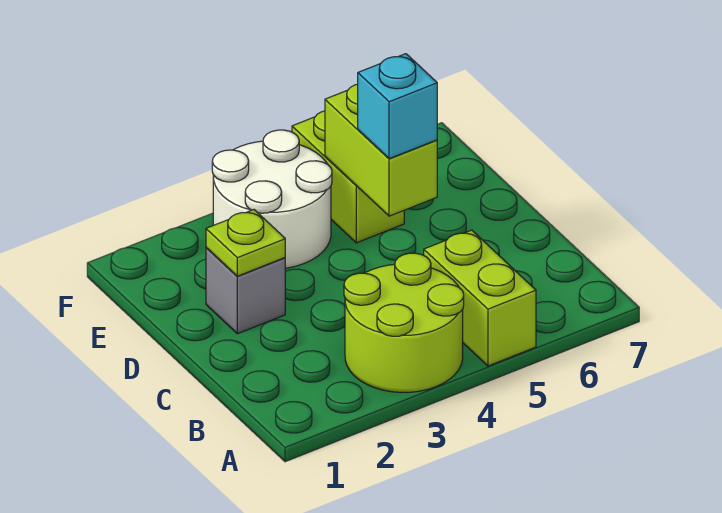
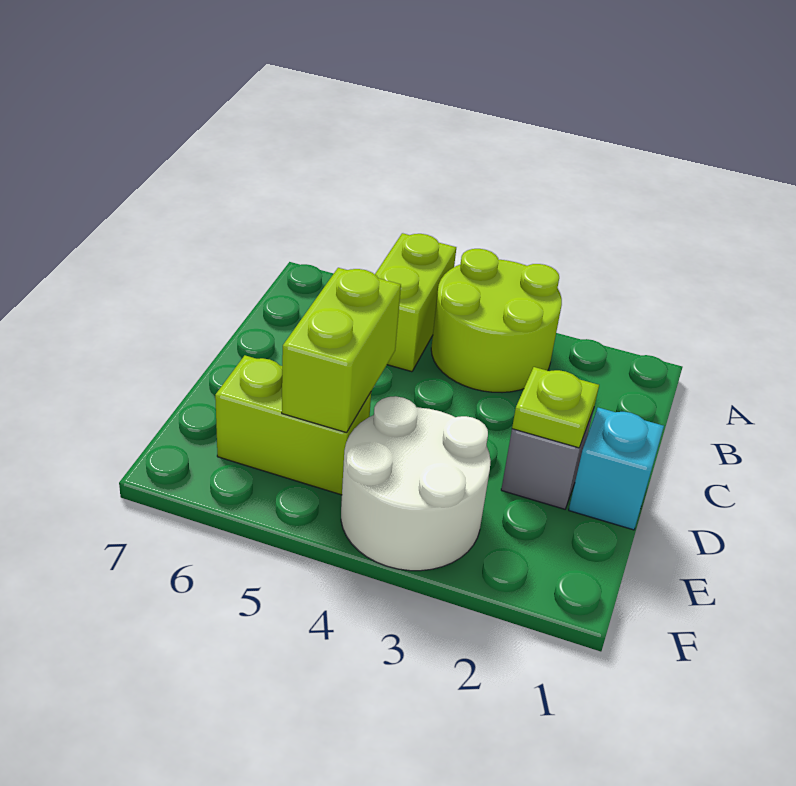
cyan 1x1 brick [358,54,437,159] -> cyan 1x1 brick moved to [569,408,664,530]
lime 1x2 brick [292,111,404,243] -> lime 1x2 brick turned to [215,355,371,495]

